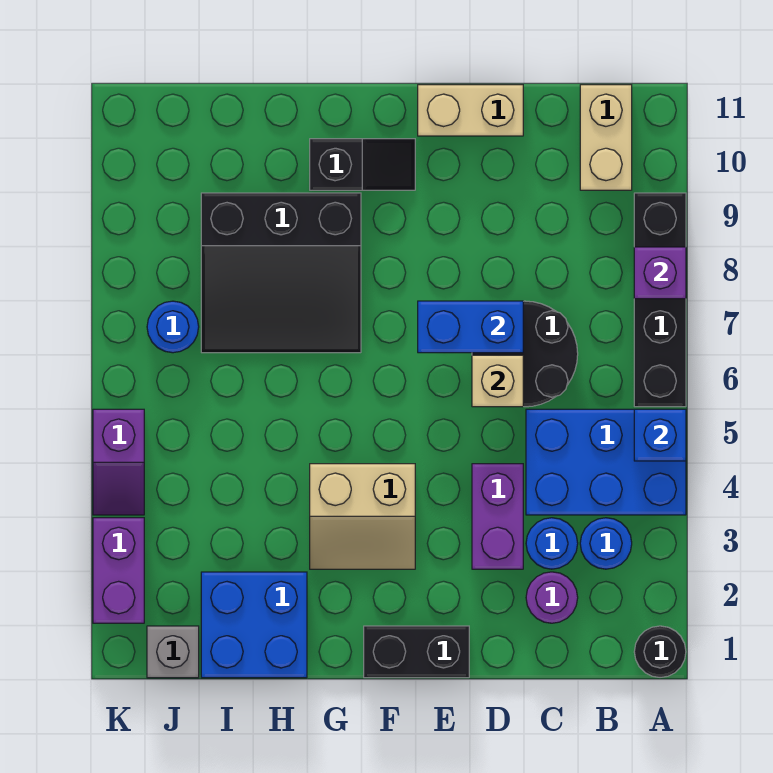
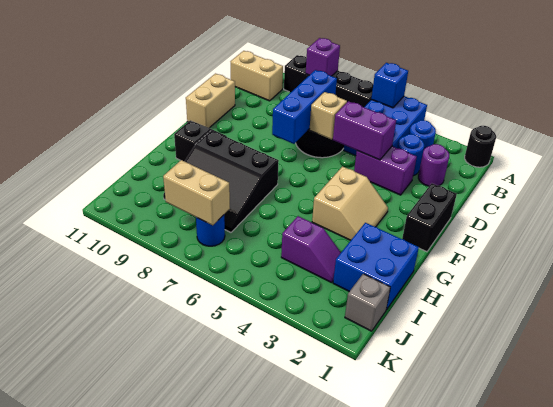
blue 1x2 brick [418,301,523,353] -> blue 1x3 brick [272,70,337,144]
black 3x3 slope [201,193,361,353] -> black 3x3 slope turned to [163,130,279,232]
none -> tan 1x2 brick [163,160,230,225]
purple 1x2 brick [93,518,144,623] -> purple 1x2 brick moved to [333,101,396,160]
purple 1x2 slope [93,409,144,515] -> purple 1x2 slope moved to [281,216,341,283]

